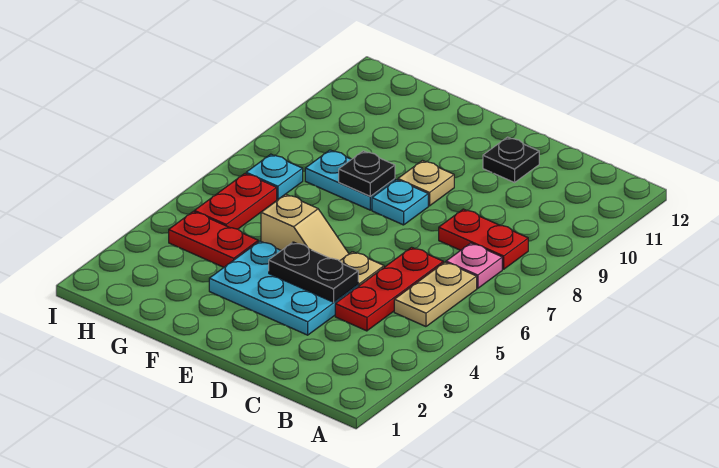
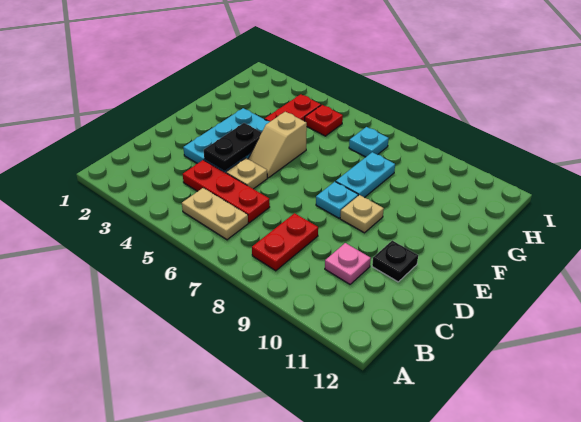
pink 1x1 plate [446,243,502,288] -> pink 1x1 plate moved to [325,243,371,284]
black 1x1 plate [339,151,395,196] -> none
red 1x2 plate [194,173,277,229] -> red 1x1 plate [305,105,343,136]

